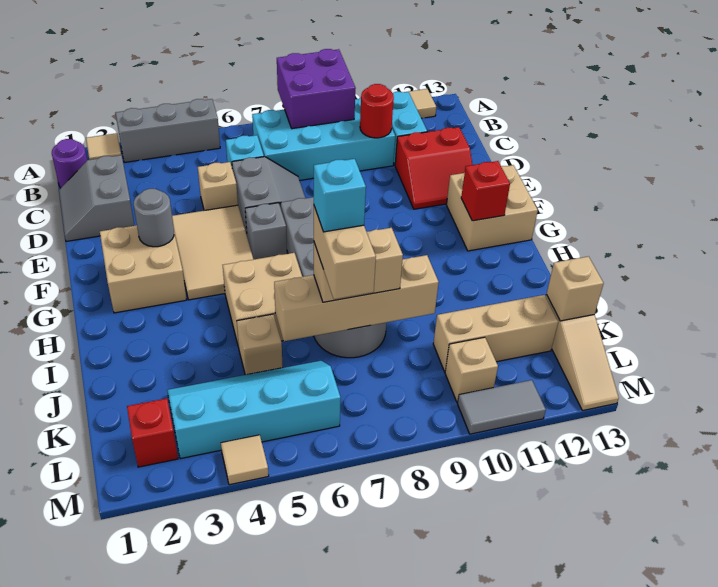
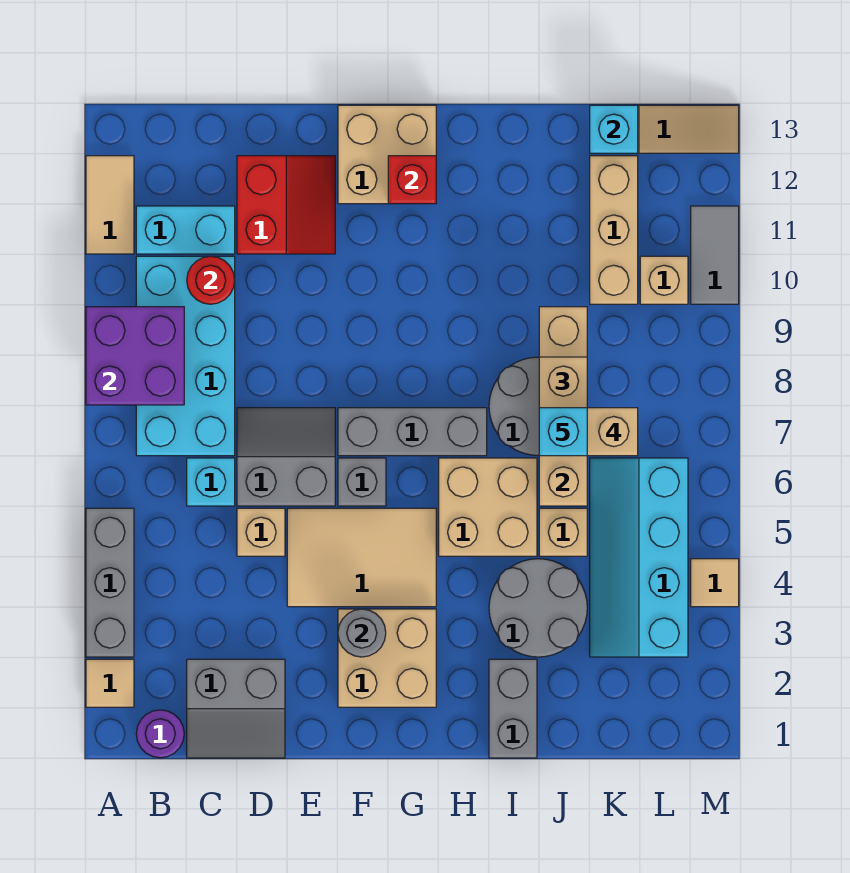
none -> grey 1x2 brick [489,659,537,758]
none -> grey 2x2 round brick [489,559,587,657]
tan 1x1 brick [547,256,604,321] -> cyan 1x1 brick [590,105,638,153]
red 1x1 brick [127,398,178,467] -> none

